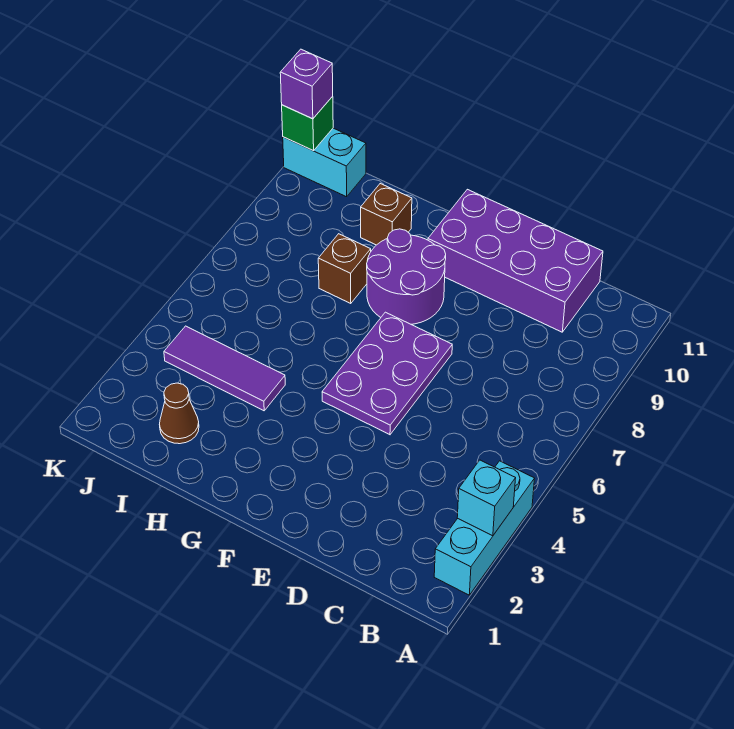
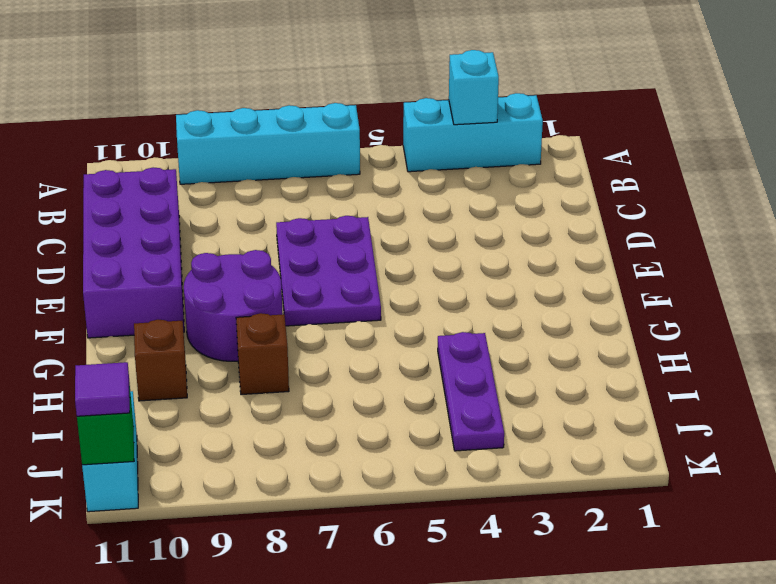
none -> cyan 1x4 brick [176,103,360,184]
purple 2x3 plate [322,312,452,435] -> purple 2x3 plate turned to [276,216,381,326]
purple 1x3 tile [164,326,285,411] -> purple 1x3 plate [438,332,504,451]
brown 1x1 cone [159,383,199,444] -> none
purple 1x1 brick [280,49,333,119] -> purple 1x1 tile [75,362,130,416]

